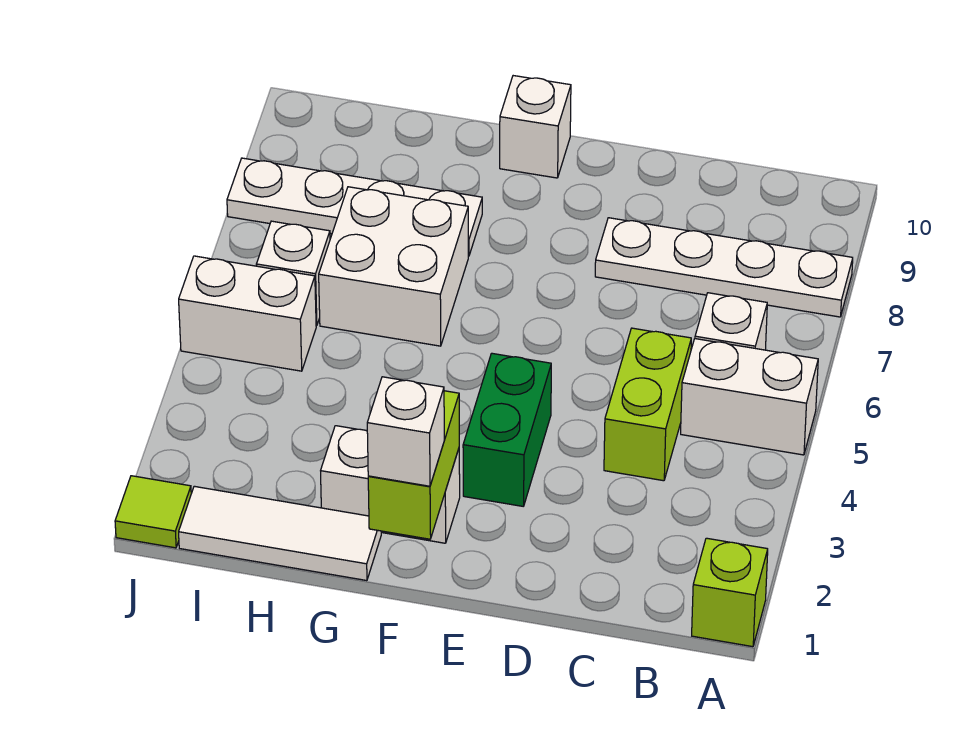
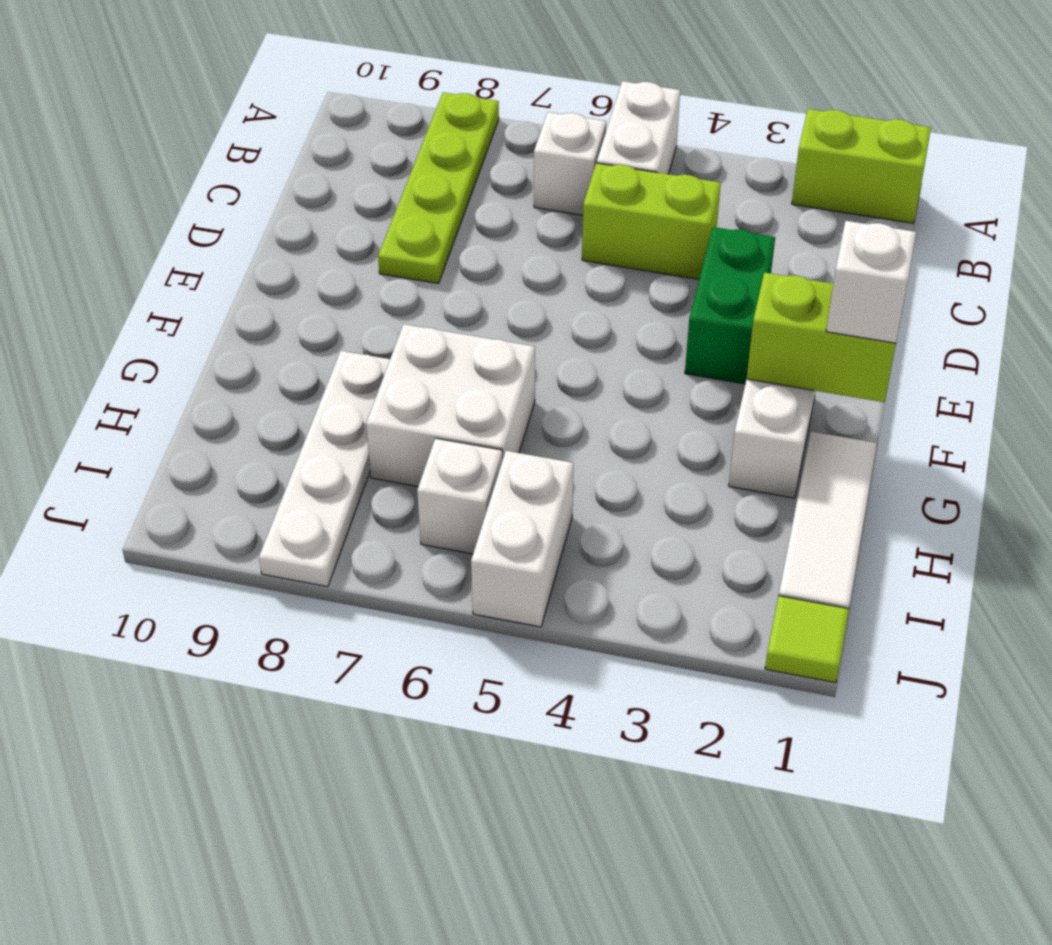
lime 1x1 brick [692,538,768,647] -> lime 1x2 brick [792,109,931,223]
white 1x4 plate [595,218,853,317] -> lime 1x4 plate [378,93,499,284]
green 1x2 brick [463,353,551,506] -> green 1x2 brick turned to [685,227,775,384]
white 1x1 brick [500,76,571,178] -> none

